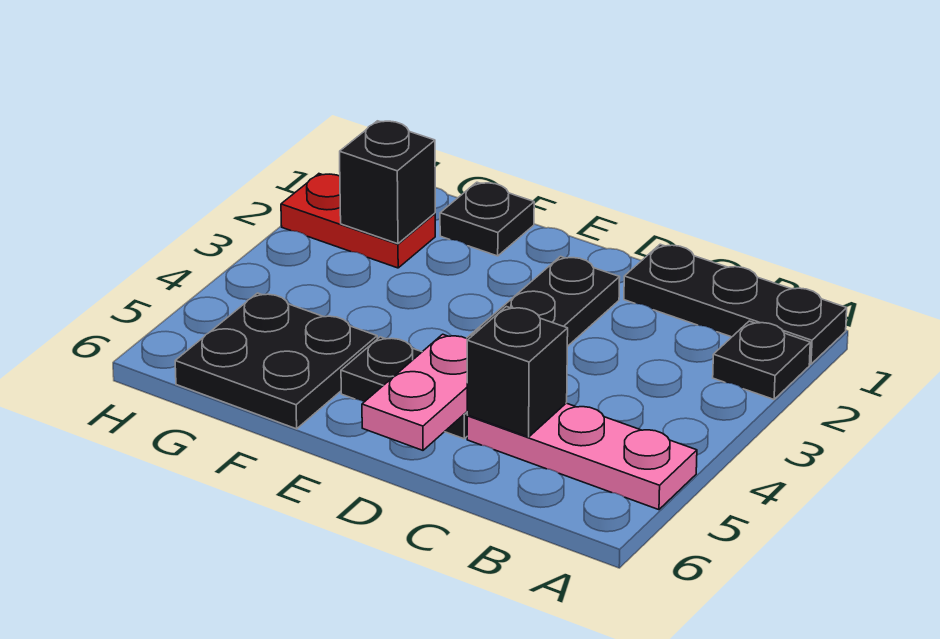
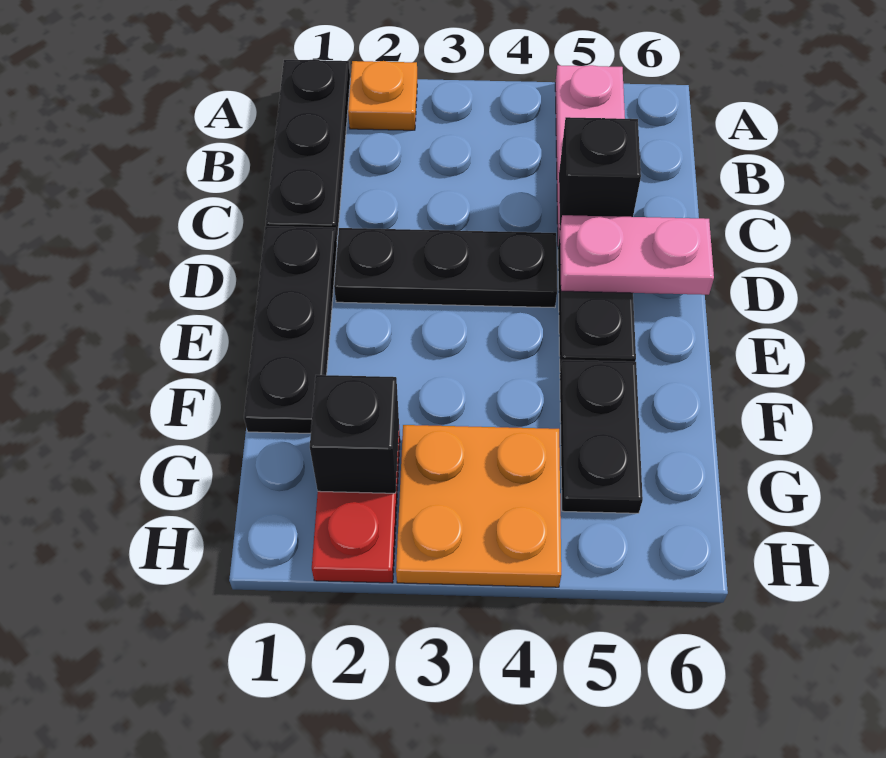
black 1x1 plate [713,321,810,399] -> orange 1x1 plate [348,61,417,130]
black 1x1 plate [440,182,534,256] -> black 1x3 plate [244,226,337,433]
black 2x2 plate [175,293,377,429] -> black 1x2 plate [560,360,643,513]
none -> orange 2x2 plate [396,425,561,587]

